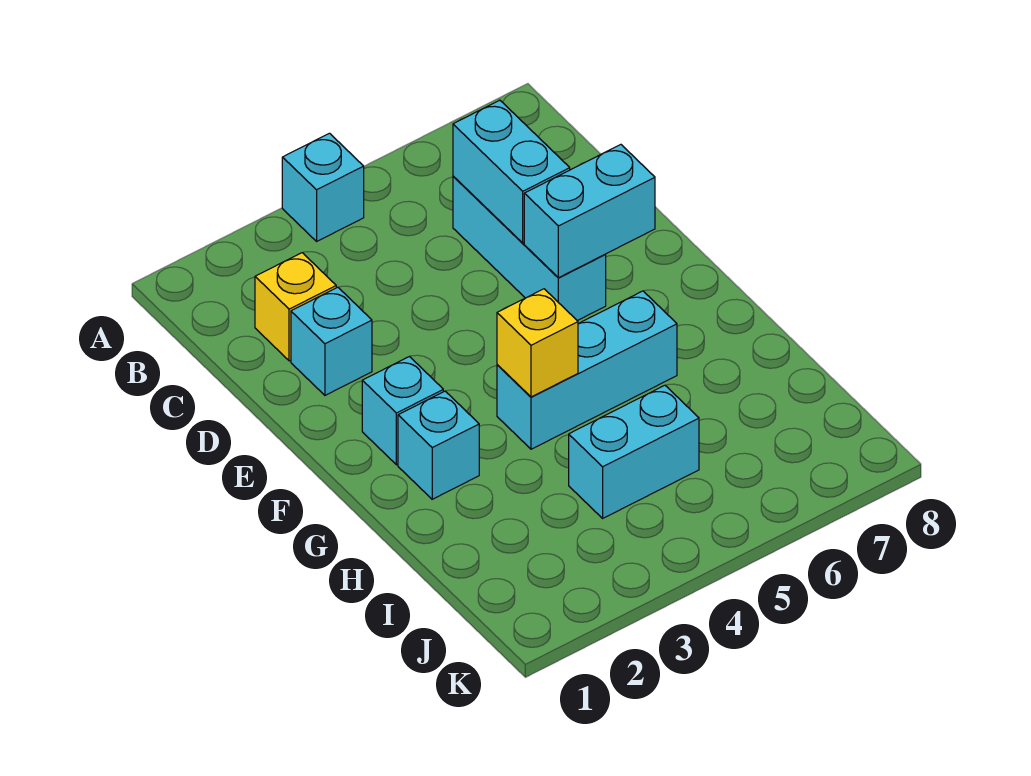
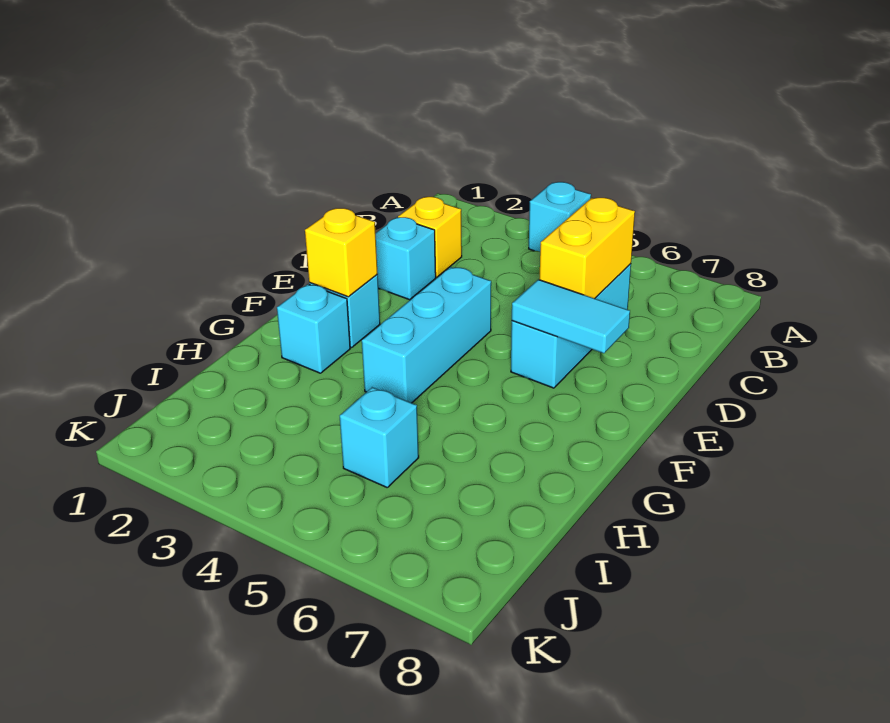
cyan 1x2 brick [453,100,570,243] -> yellow 1x2 brick [539,198,635,299]
cyan 1x2 brick [524,145,655,278] -> cyan 1x2 tile [512,280,630,353]
cyan 1x3 brick [497,291,677,449] -> cyan 1x3 brick turned to [362,267,491,403]
yellow 1x1 brick [497,289,578,397] -> yellow 1x1 brick moved to [305,208,378,297]
cyan 1x2 brick [569,385,699,518] -> cyan 1x1 brick [340,387,419,487]

